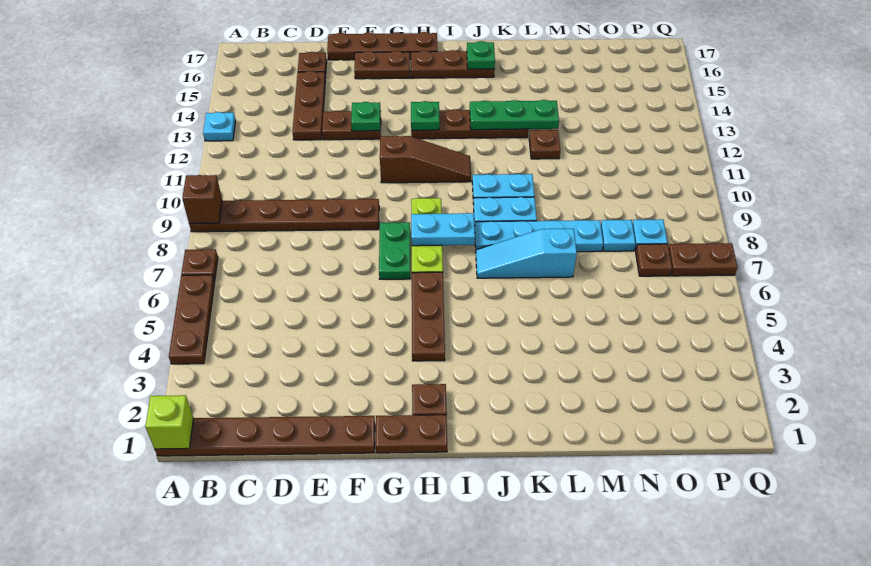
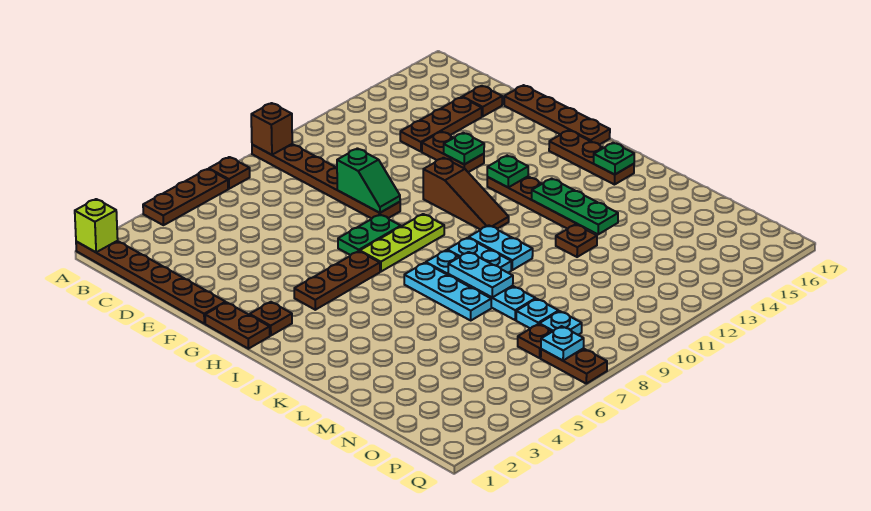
cyan 1x1 plate [203,112,236,141] -> cyan 1x1 plate moved to [541,326,584,361]
none -> green 1x2 slope [337,148,400,213]
brown 1x2 plate [354,51,410,79] -> none
cyan 1x2 plate [411,213,475,246] -> cyan 1x2 plate moved to [448,252,513,298]
cyan 1x3 slope [476,229,577,278] -> cyan 1x3 plate [404,263,491,320]

